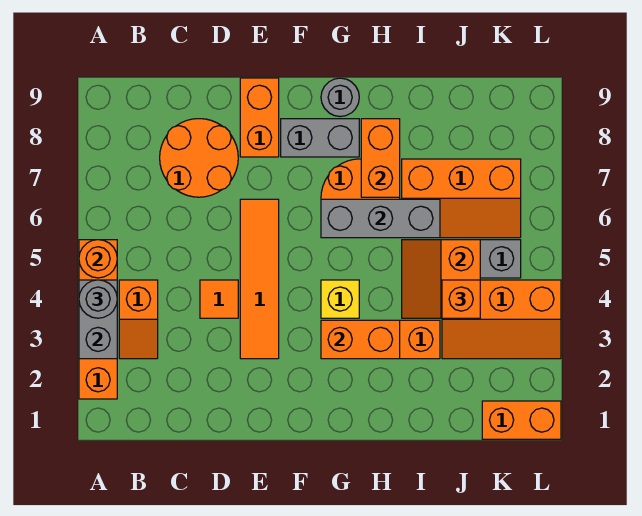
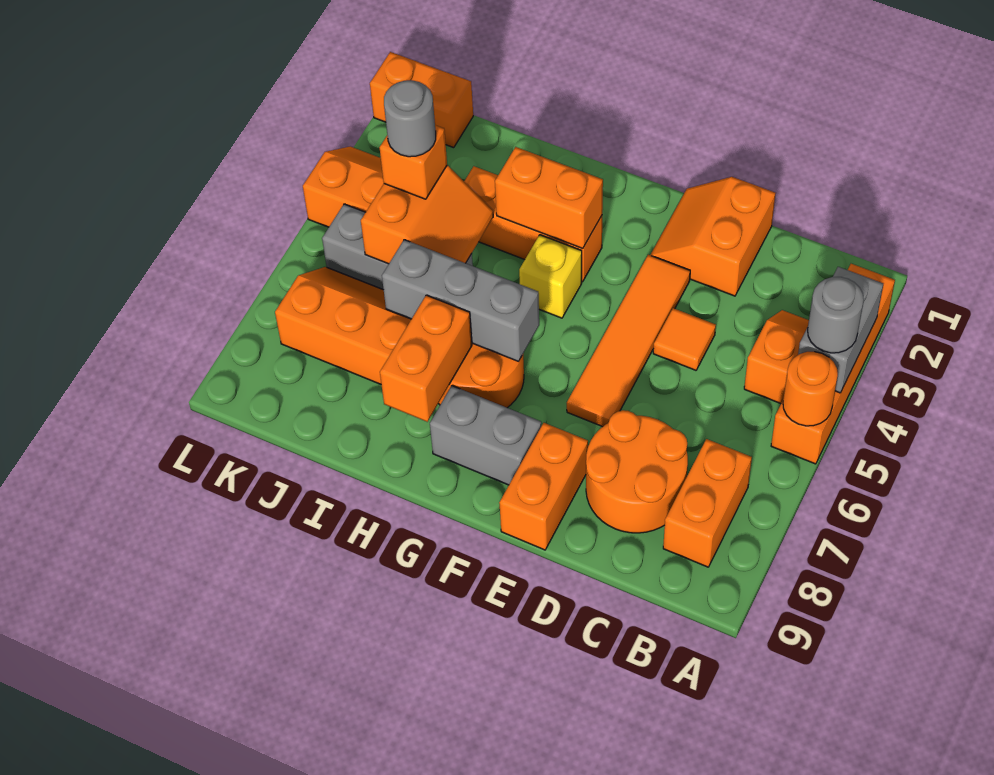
none -> orange 1x2 brick [663,439,752,567]
none -> orange 2x2 slope [651,177,776,296]
grey 1x1 round brick [321,78,359,117] -> grey 1x1 round brick moved to [384,80,436,157]

